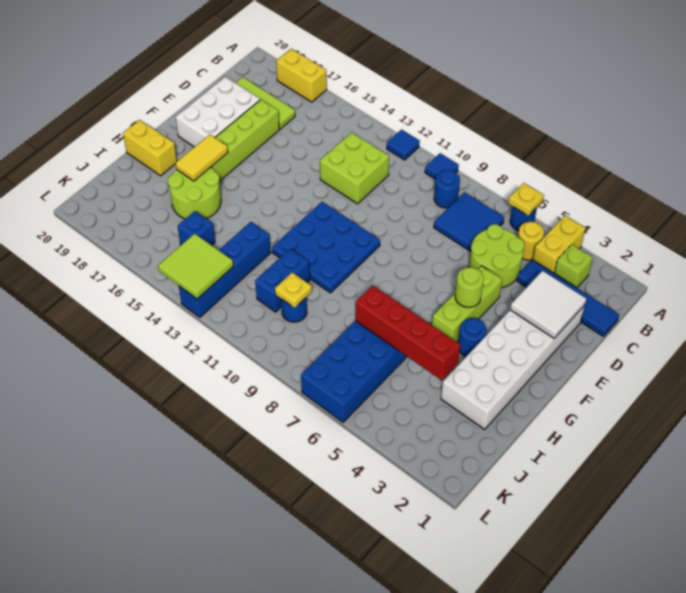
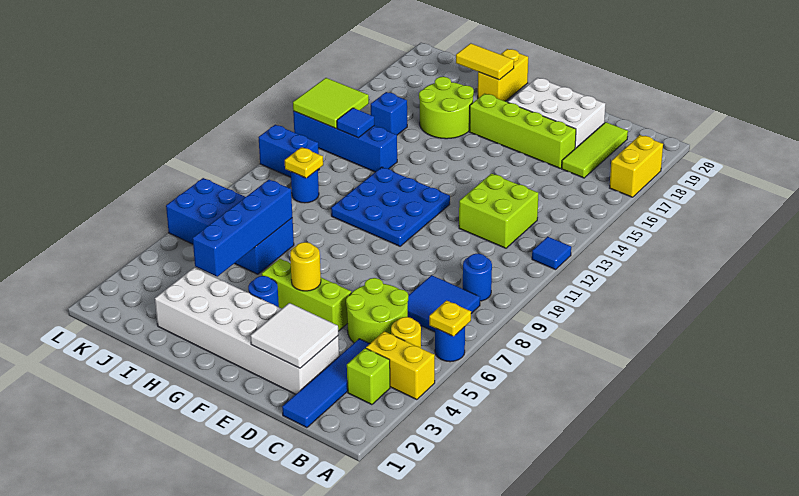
blue 1x1 tile [425,153,459,180] -> blue 1x1 tile moved to [337,108,374,138]
lime 1x1 round brick [455,267,484,307] -> yellow 1x1 round brick [290,242,321,291]
yellow 1x2 tile [176,135,228,181] -> yellow 1x2 tile moved to [456,43,514,80]
red 1x4 brick [355,285,461,380] -> blue 1x4 brick [193,180,292,277]
blue 1x2 brick [255,249,310,312] -> blue 1x2 brick moved to [258,125,319,177]

